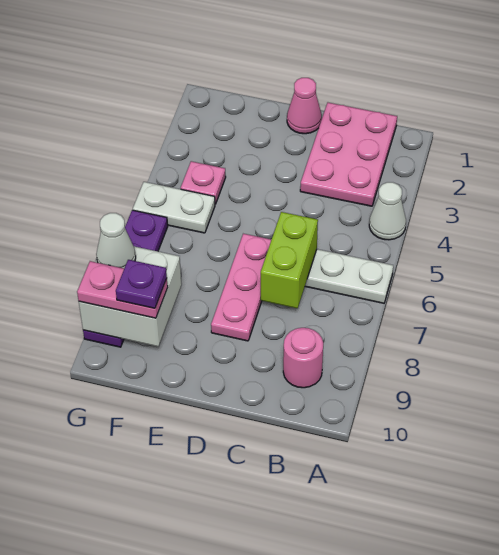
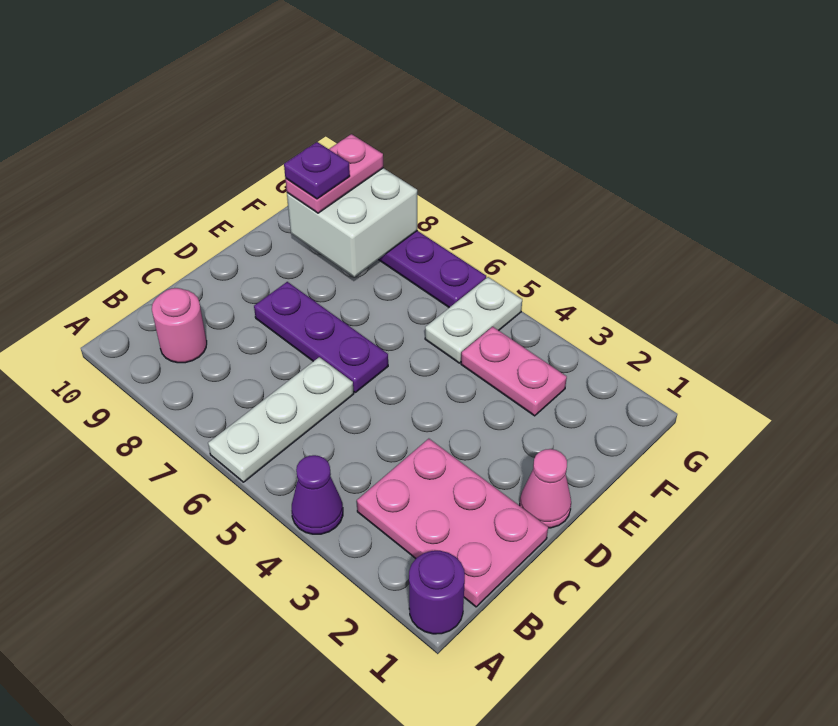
none -> purple 1x1 round brick [409,551,465,634]
white 1x1 cone [369,182,406,240] -> purple 1x1 cone [291,455,343,534]
lime 1x2 brick [261,212,318,308] -> none
pink 1x3 plate [211,234,271,341] -> purple 1x3 plate [254,282,388,392]
pink 1x1 plate [181,161,226,204] -> pink 1x2 plate [461,327,567,416]
white 1x1 cone [96,213,136,268] -> none

